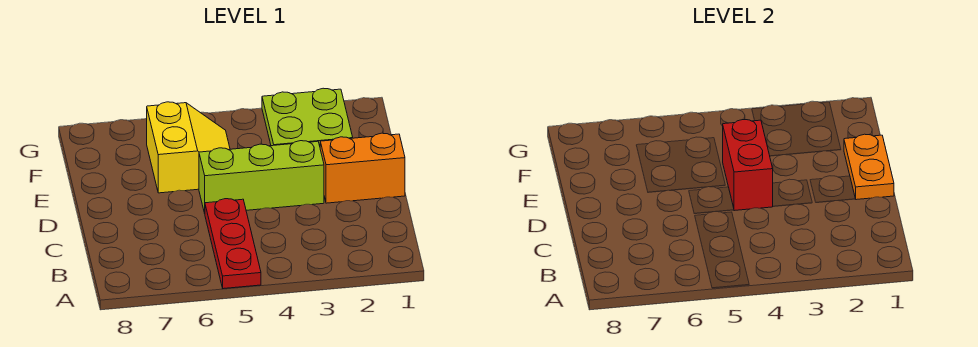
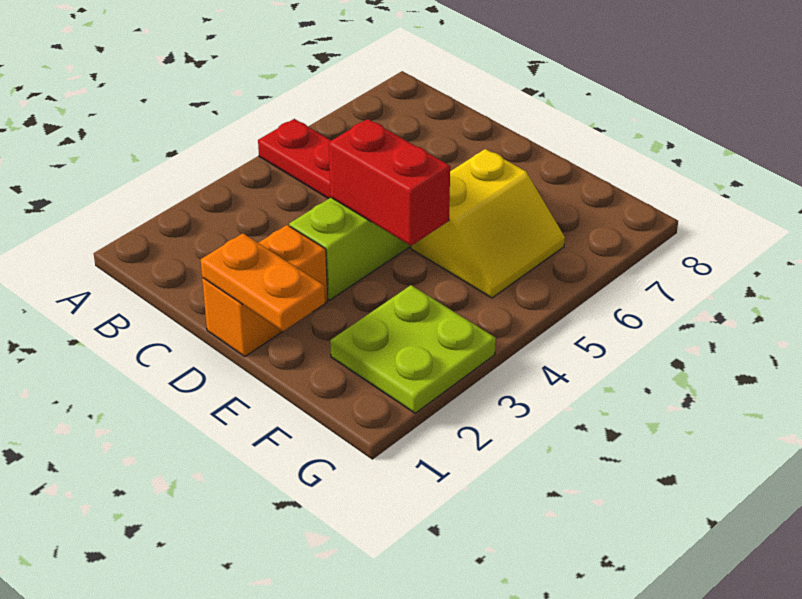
yellow 2x2 slope [147,102,230,193] -> yellow 2x2 slope turned to [411,149,565,298]

